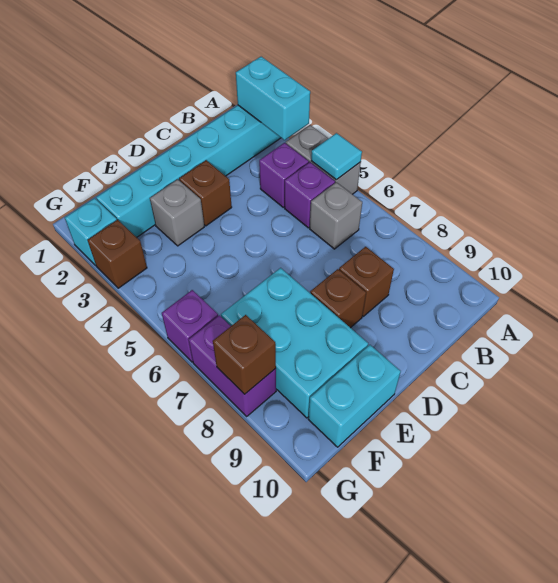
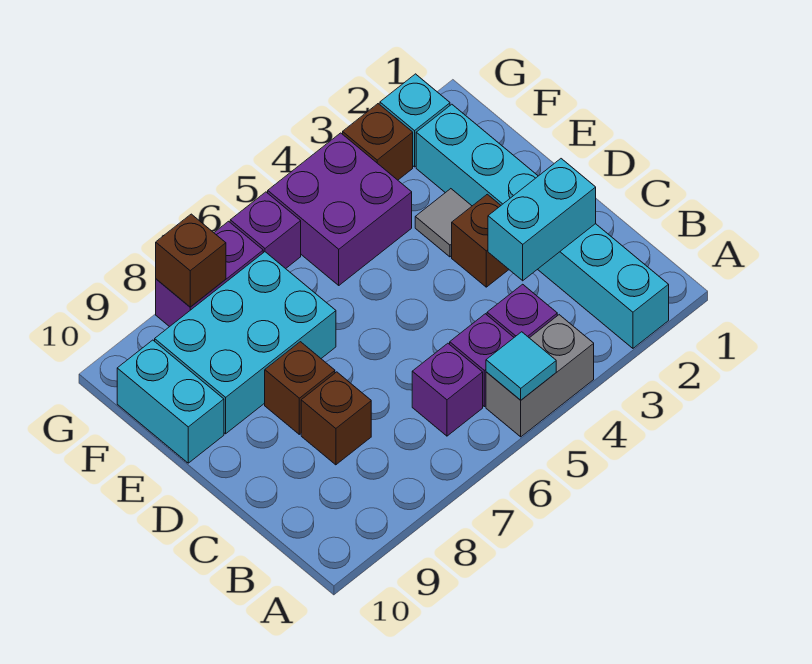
cyan 1x2 brick [236,57,310,140] -> cyan 1x2 brick moved to [488,159,596,281]
grey 1x1 brick [310,182,362,249] -> purple 1x1 brick [412,343,483,436]
grey 1x1 brick [150,179,204,246] -> grey 1x1 tile [415,189,472,257]
none -> purple 2x2 brick [268,133,412,285]

